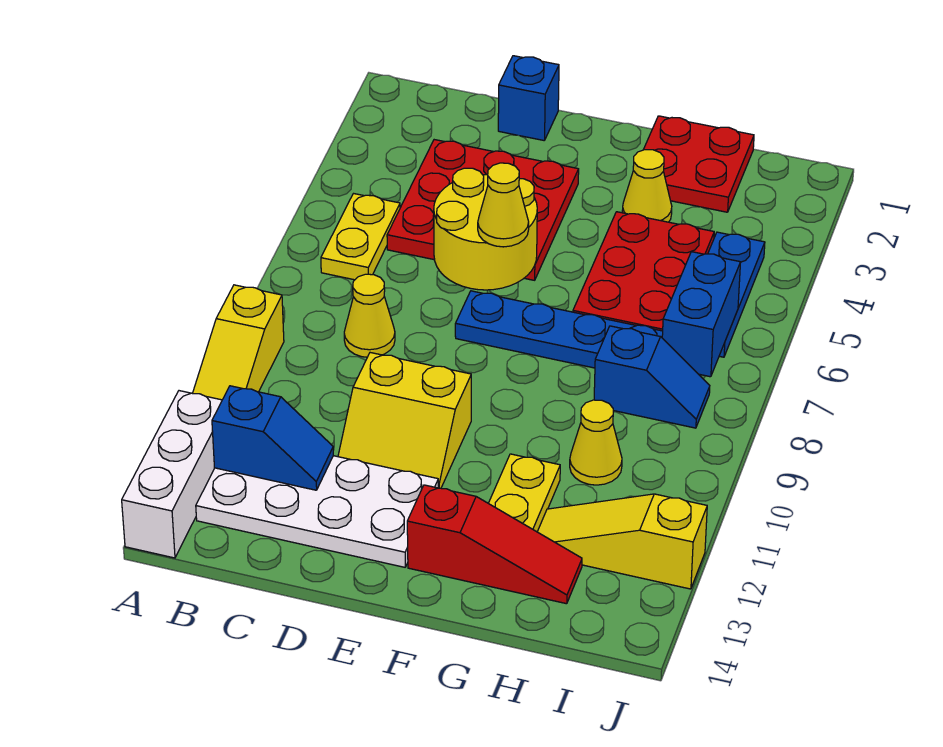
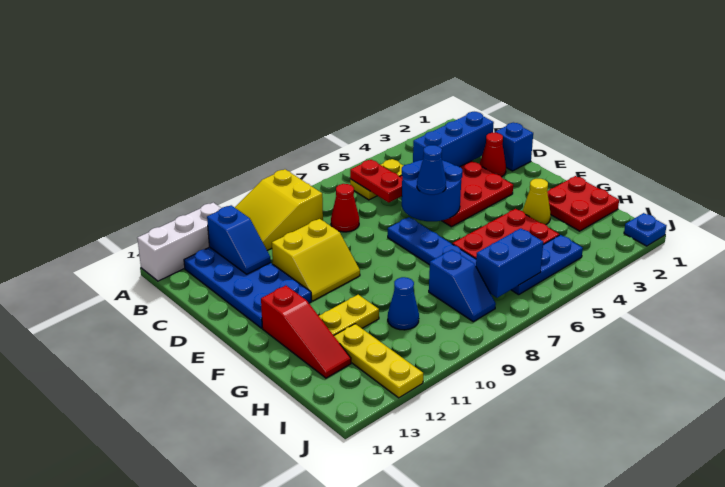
yellow 1x3 slope [193,285,284,400] -> yellow 2x3 slope [235,169,323,251]
none -> red 1x2 plate [350,160,402,202]
white 2x4 plate [196,456,439,567] -> blue 2x4 plate [184,247,311,328]
none -> blue 1x3 brick [413,112,494,167]
yellow 1x1 cone [344,274,395,357] -> red 1x1 cone [331,184,359,232]
none -> red 1x1 cone [480,133,506,177]
yellow 2x2 round brick [434,168,537,290] -> blue 2x2 round brick [402,160,462,221]
yellow 2x2 slope [338,353,471,488] -> yellow 2x2 slope turned to [272,219,360,301]
yellow 1x1 cone [478,163,529,247] -> blue 1x1 cone [417,145,446,195]
yellow 1x1 cone [570,400,622,485] -> blue 1x1 cone [388,277,419,330]
yellow 1x3 slope [537,494,707,589] -> yellow 1x3 plate [334,324,423,398]
none -> blue 1x1 plate [624,213,666,246]

